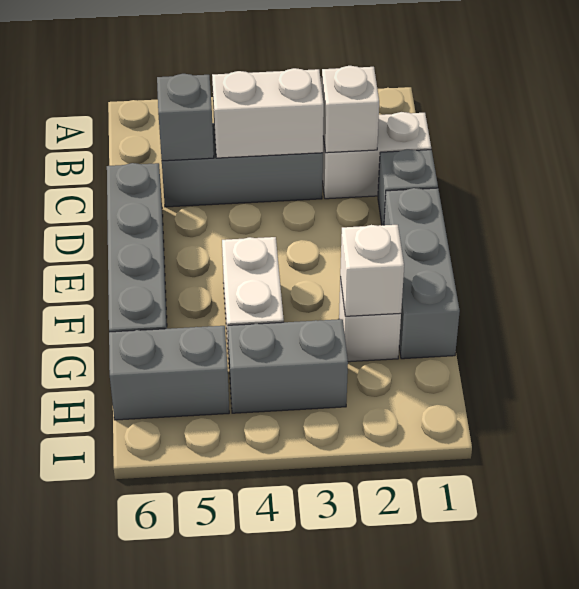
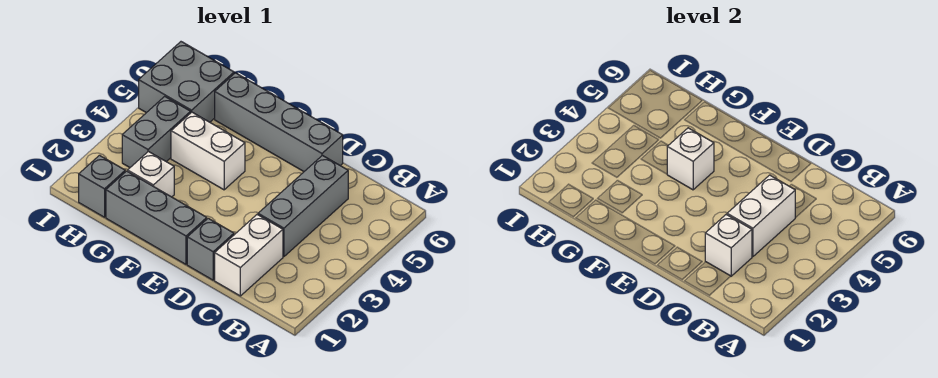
grey 1x1 brick [157,74,214,161] -> grey 1x1 brick moved to [79,155,125,217]
white 1x1 brick [340,225,404,316] -> white 1x1 brick moved to [667,128,714,190]
grey 1x2 brick [109,326,229,420] -> grey 2x2 brick [139,42,234,122]

